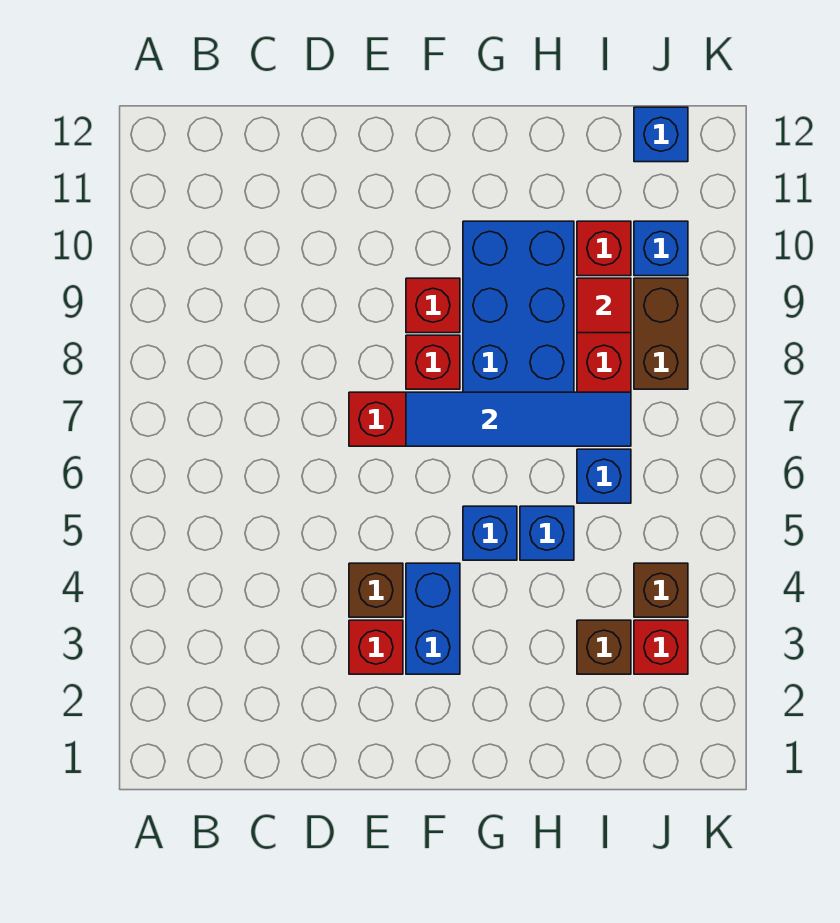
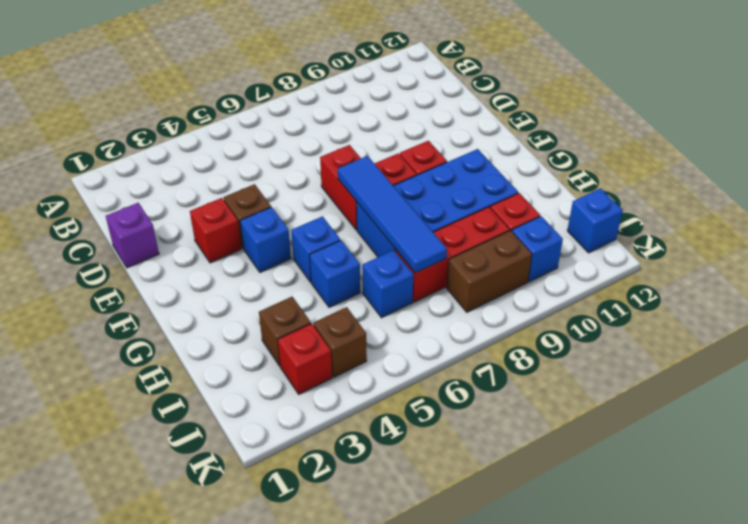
none -> purple 1x1 brick [106,203,159,268]
blue 1x2 brick [406,563,460,674] -> blue 1x1 brick [240,207,291,272]
red 1x1 tile [577,278,631,333] -> none

